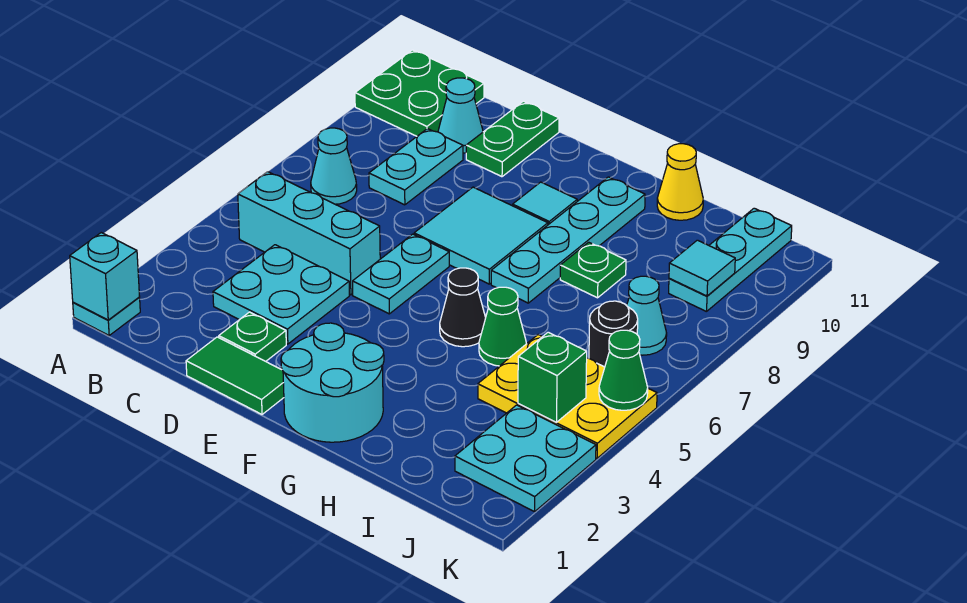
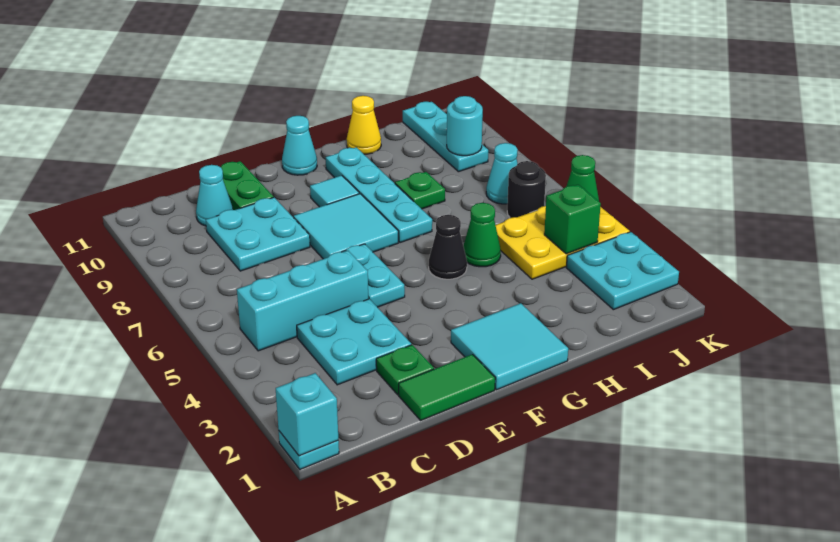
green 2x2 plate [355,50,484,136] -> none
cyan 1x1 cone [311,128,357,204] -> cyan 1x1 cone moved to [282,116,317,175]
cyan 1x2 plate [369,129,463,205] -> cyan 2x2 plate [206,197,310,271]
cyan 2x2 round brick [281,323,384,442] -> cyan 2x2 tile [451,303,568,390]
cyan 1x1 tile [669,240,735,296] -> cyan 1x1 round brick [447,96,483,156]

